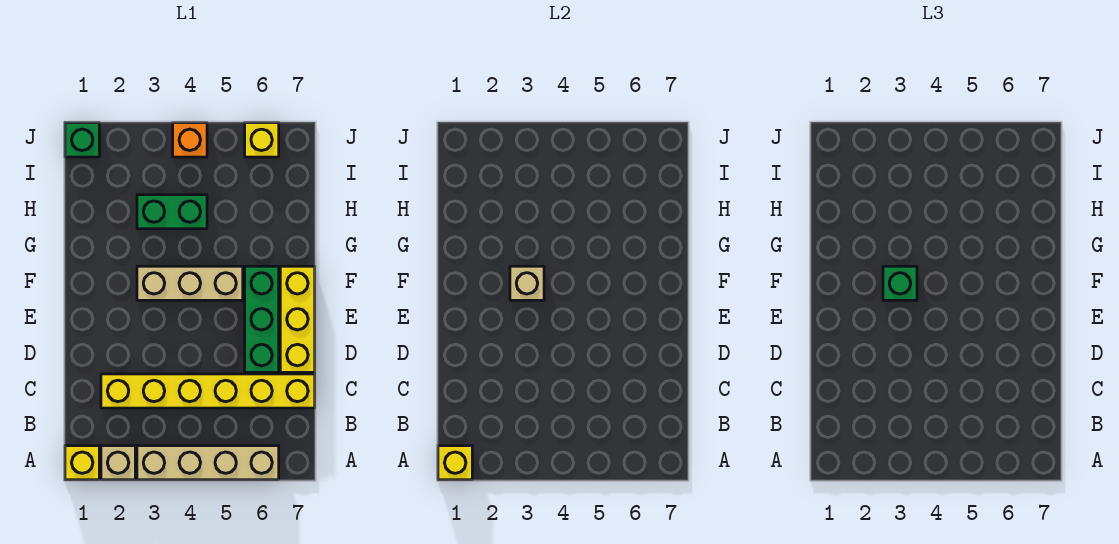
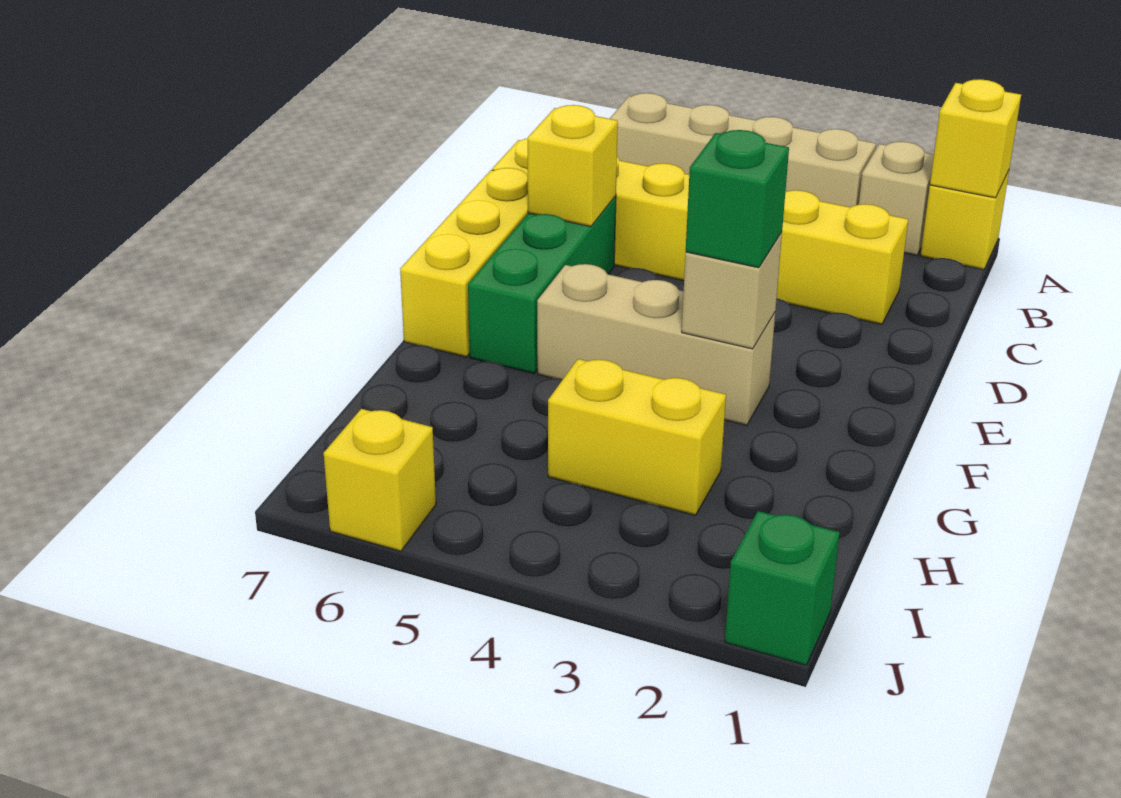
none -> yellow 1x1 brick [528,105,618,227]
green 1x2 brick [137,195,207,229] -> yellow 1x2 brick [548,359,726,515]
orange 1x1 brick [173,123,207,157] -> none

